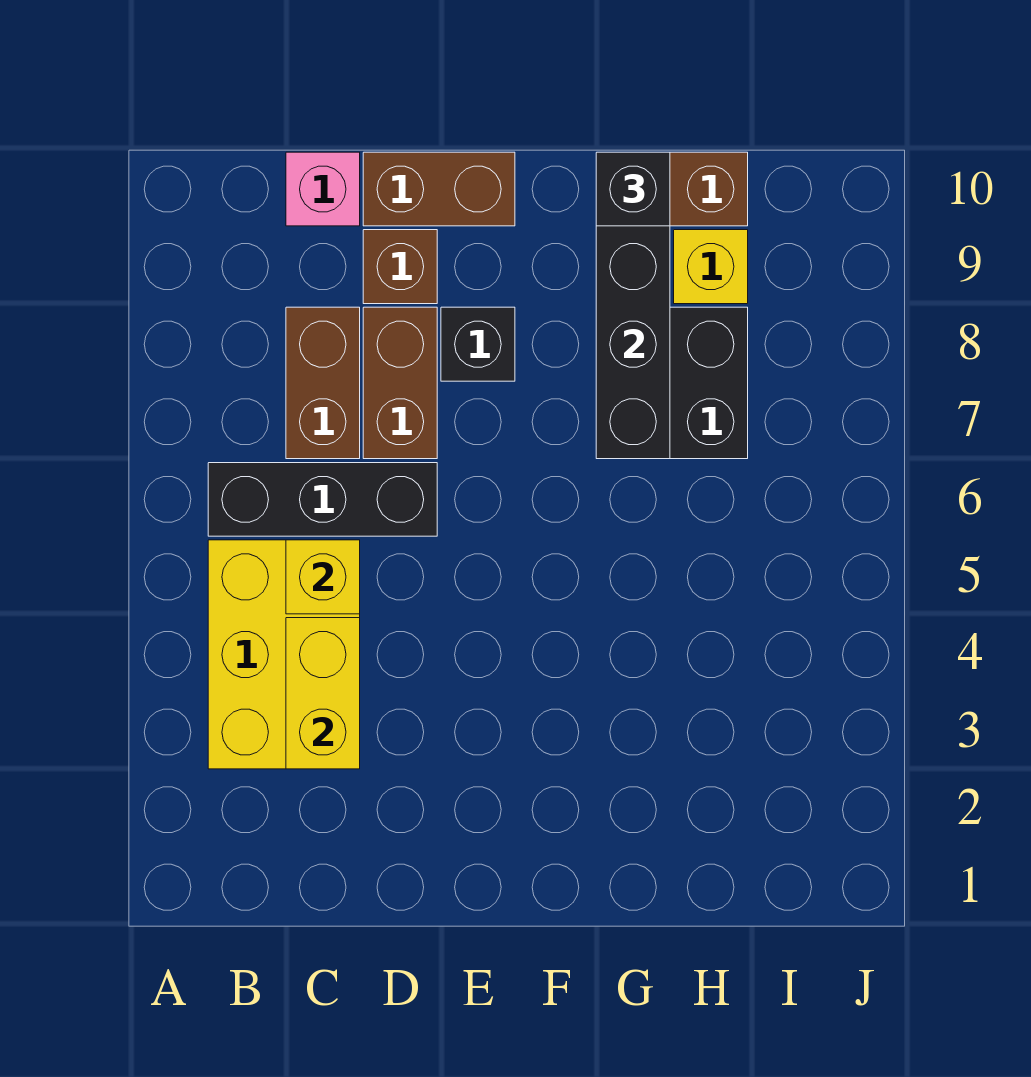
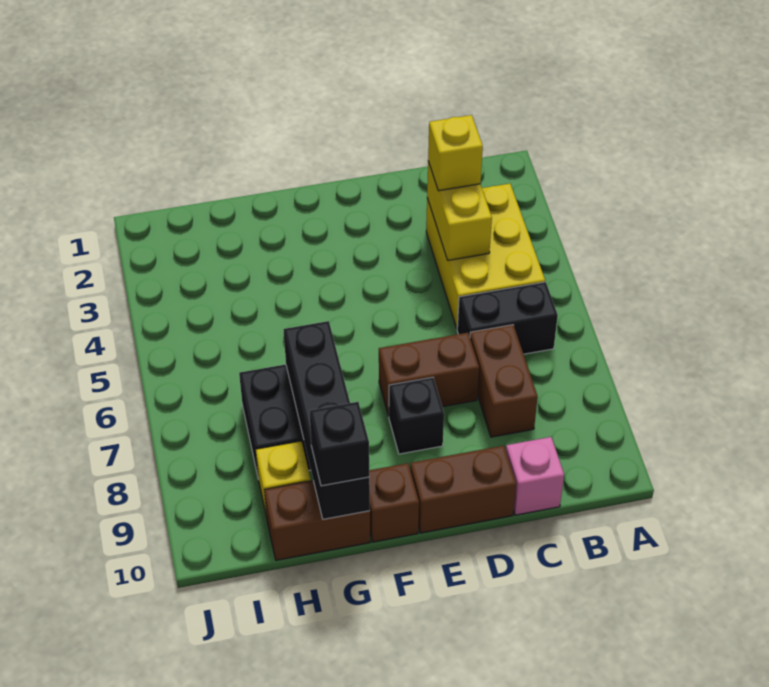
black 1x3 brick [208,463,437,536] -> black 1x2 brick [457,282,558,354]
yellow 1x1 brick [286,540,360,614] -> yellow 1x1 brick moved to [428,115,483,191]
brown 1x2 brick [363,307,437,459] -> brown 1x2 brick turned to [379,333,479,416]
brown 1x1 brick [363,230,437,304] -> brown 1x1 brick moved to [369,463,419,542]

